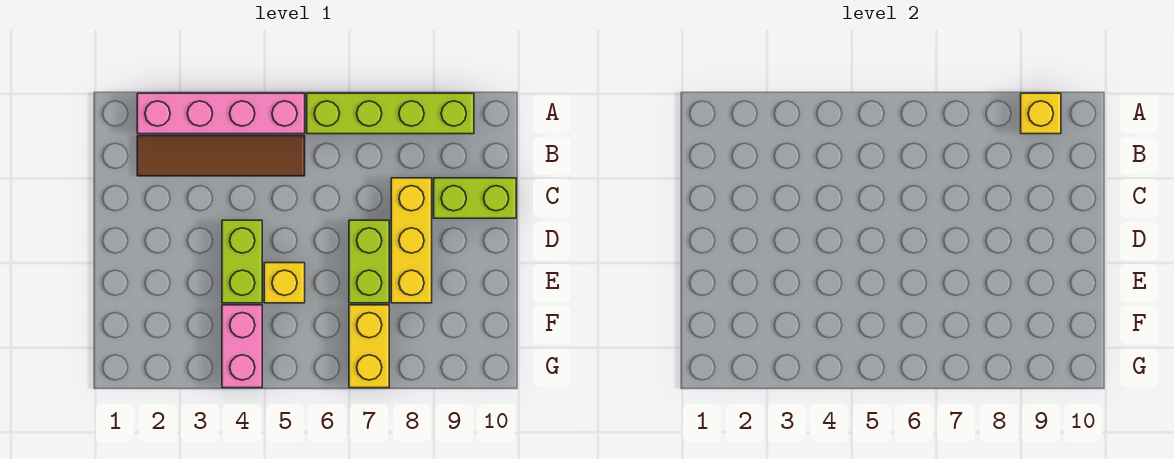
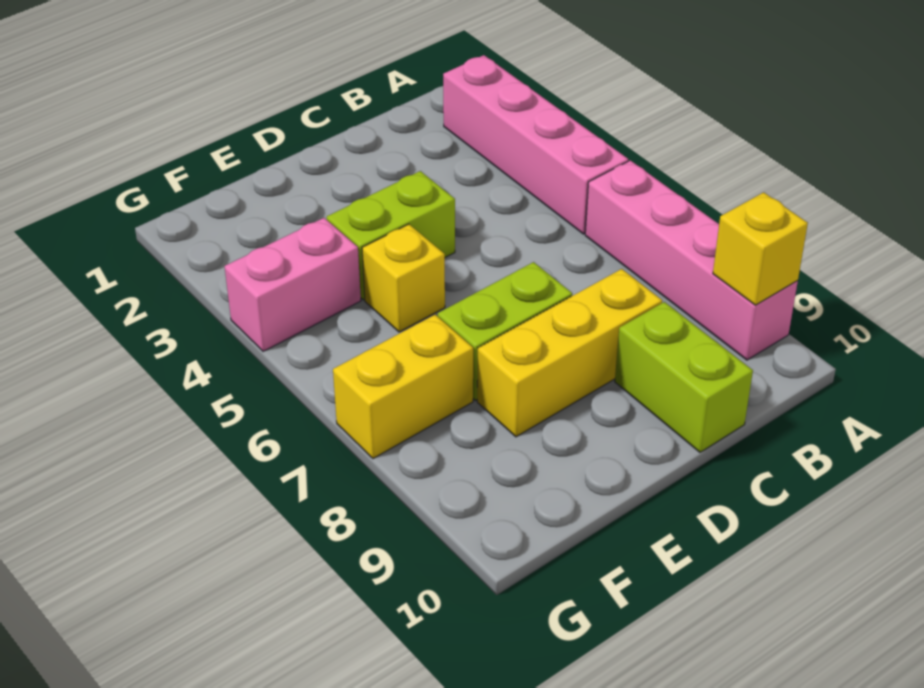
lime 1x4 brick [307,93,474,134] -> pink 1x4 brick [585,160,798,360]
brown 1x4 tile [137,136,305,176] -> none

